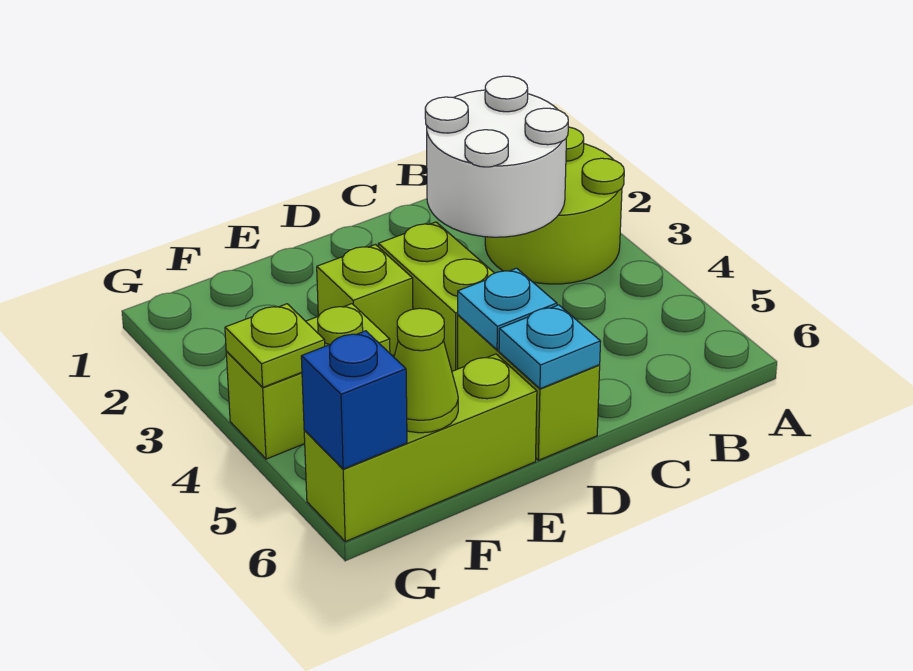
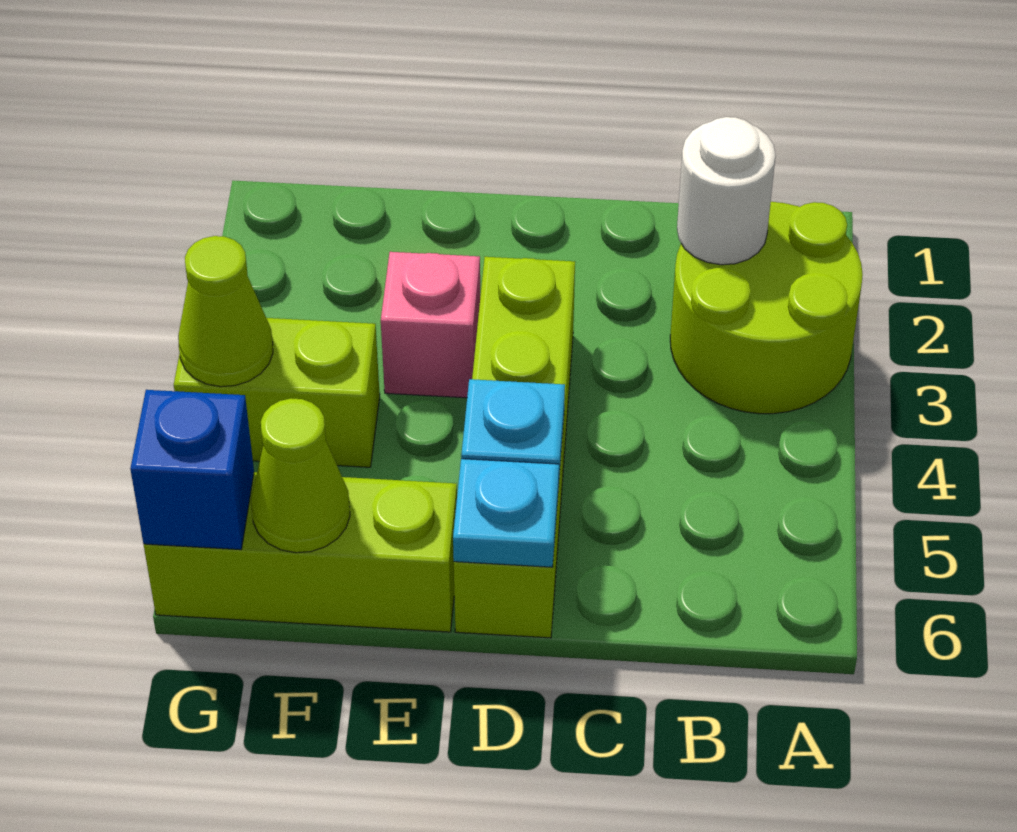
white 2x2 round brick [425,76,568,237] -> white 1x1 round brick [677,117,776,265]
lime 1x1 brick [317,245,413,356] -> pink 1x1 brick [381,252,480,398]
lime 1x1 plate [225,304,325,387] -> lime 1x1 cone [178,236,273,387]

